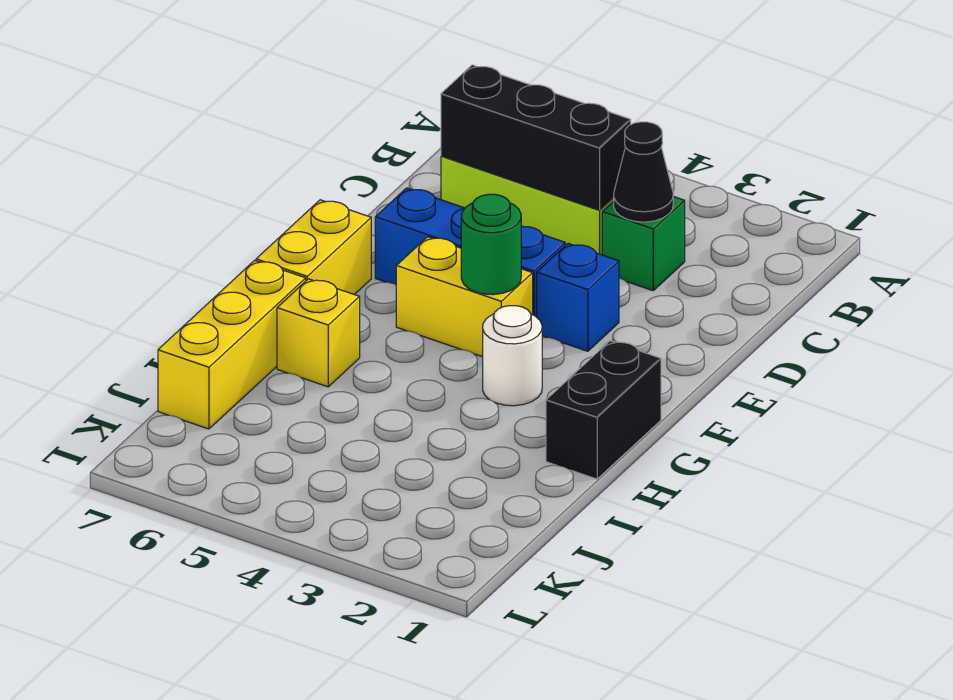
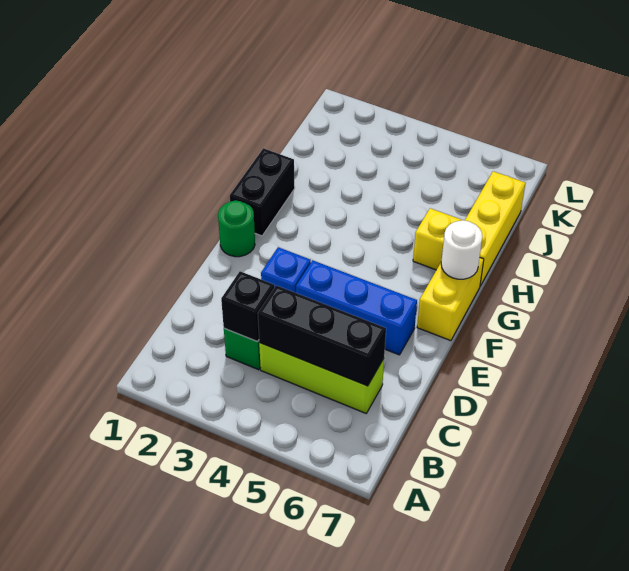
black 1x1 cone [614,122,673,222] -> black 1x1 brick [221,271,274,342]
yellow 1x2 brick [396,237,533,357] -> none
green 1x1 round brick [461,194,521,295] -> green 1x1 round brick moved to [218,200,255,257]
white 1x1 round brick [483,306,542,406] -> white 1x1 round brick moved to [441,220,482,279]

